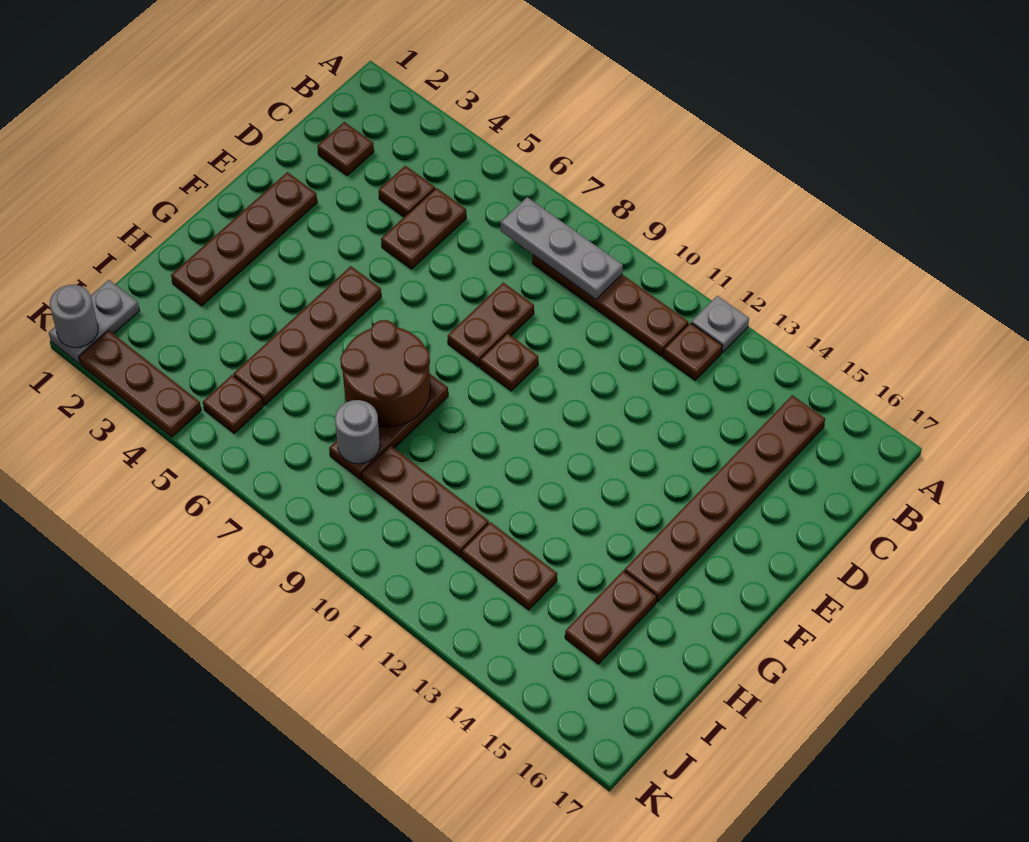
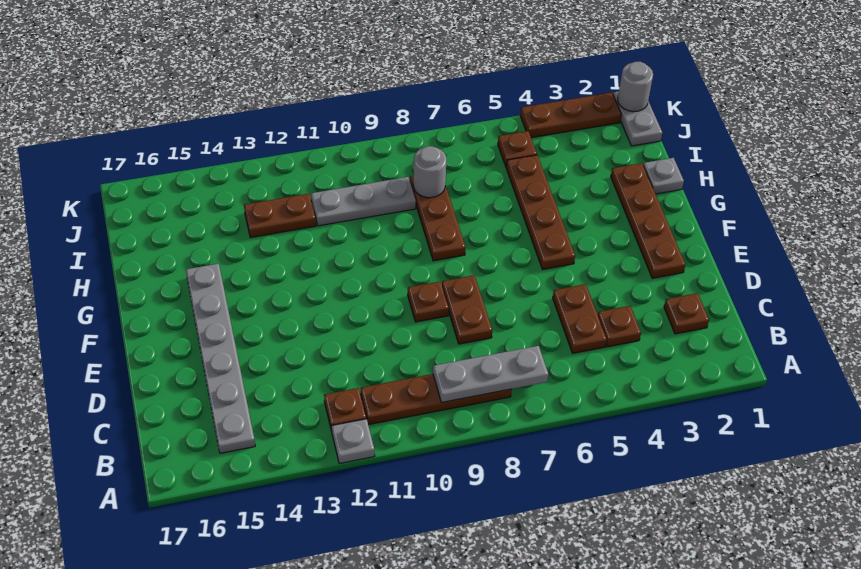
brown 1x6 plate [624,395,825,602] -> grey 1x6 plate [186,264,255,453]
brown 2x2 round brick [340,320,430,427] -> none
none -> grey 1x1 plate [643,158,684,194]
brown 1x2 plate [565,571,657,664] -> none
brown 1x3 plate [362,446,489,557] -> grey 1x3 plate [311,177,416,226]

